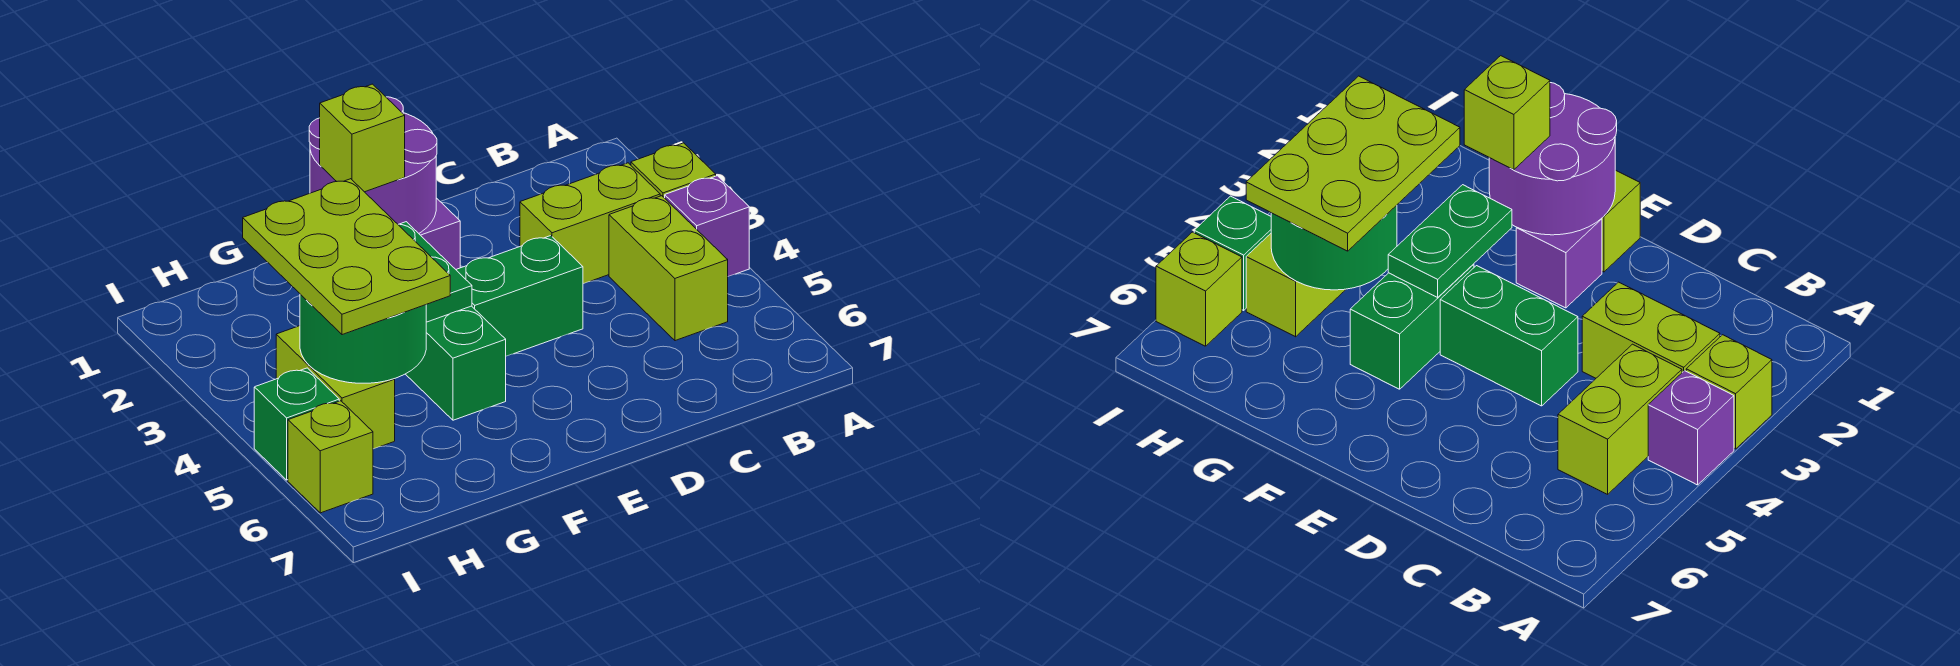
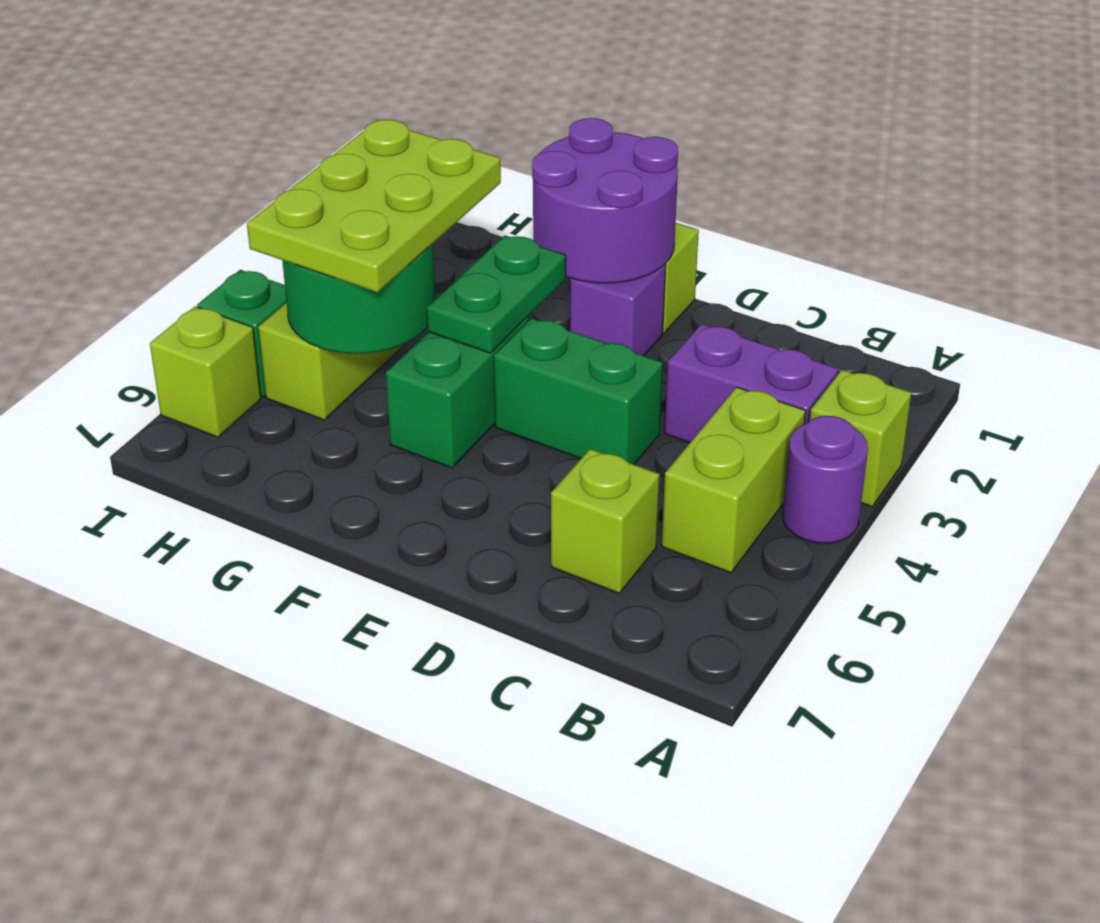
purple 1x1 brick [665,176,749,276] -> purple 1x1 round brick [783,416,868,543]
lime 1x2 brick [520,163,660,284] -> purple 1x2 brick [665,324,838,443]
lime 1x1 brick [320,84,405,192] -> lime 1x1 brick moved to [551,449,660,594]

